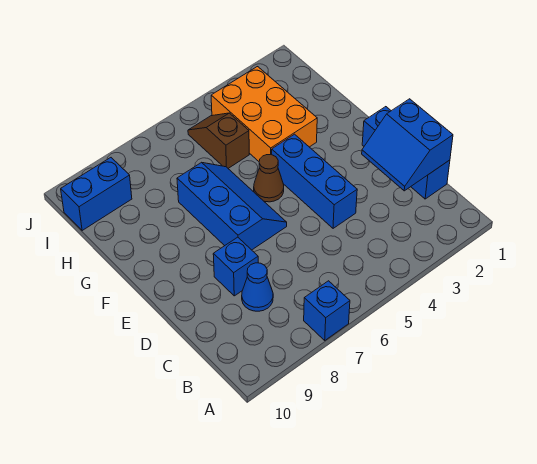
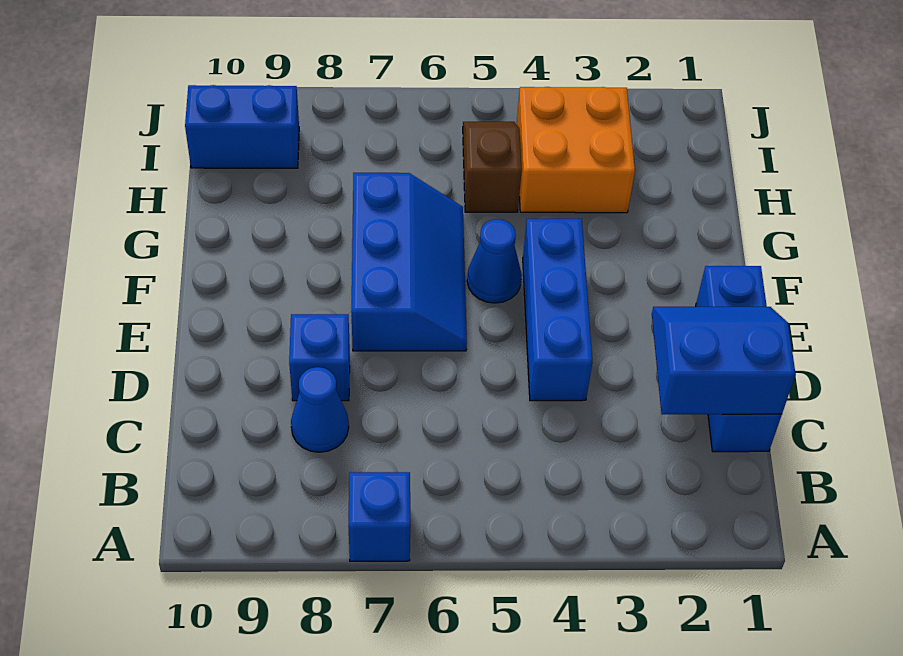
blue 2x2 slope [362,99,453,191] -> blue 2x2 slope turned to [652,307,796,414]
brown 1x1 cone [254,155,284,202] -> blue 1x1 cone [467,219,522,303]
orange 2x3 brick [211,67,317,161] -> orange 2x2 brick [517,87,635,213]

